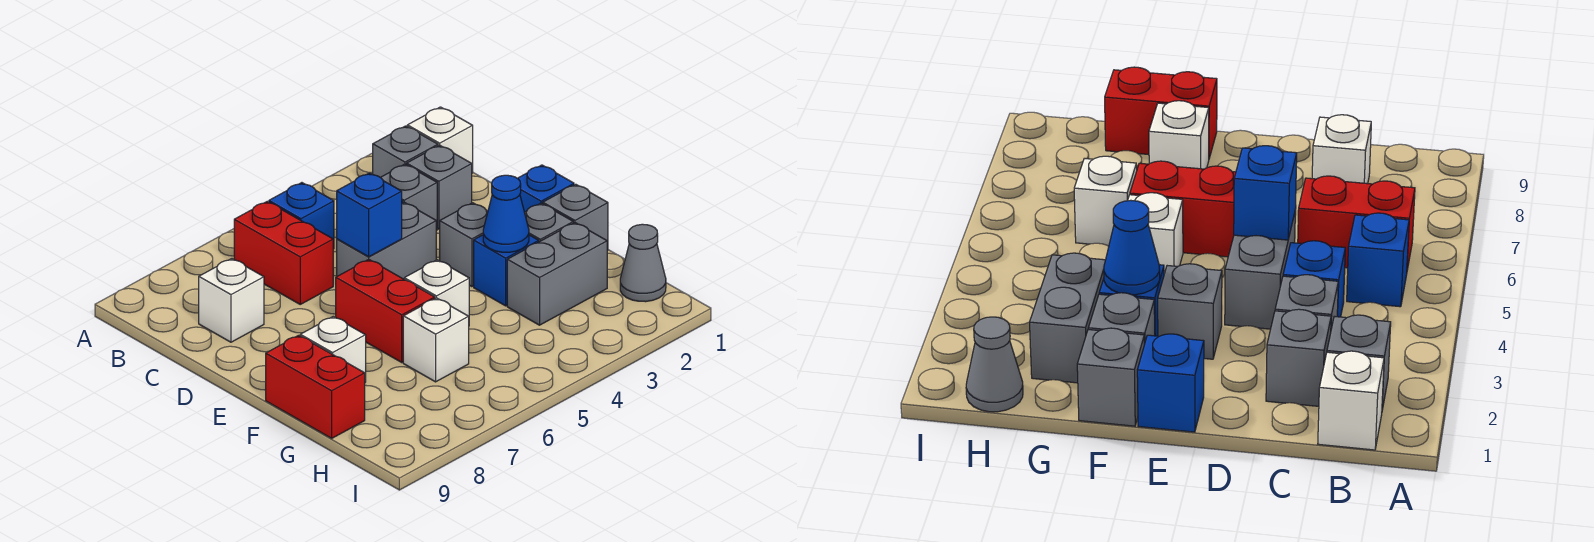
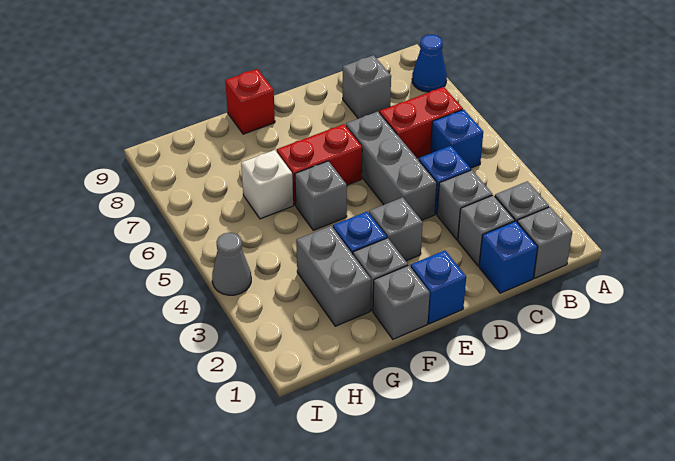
white 1x1 brick [407,107,473,173] -> grey 1x1 brick [517,207,572,278]
white 1x1 brick [199,259,264,342] -> grey 1x1 brick [343,55,391,119]
grey 1x2 brick [337,202,436,279] -> grey 1x3 brick [346,112,437,220]
blue 1x1 brick [337,173,402,257] -> blue 1x1 brick moved to [479,221,538,293]
blue 1x1 cone [483,175,529,252] -> blue 1x1 cone moved to [412,34,447,92]
white 1x1 brick [404,260,469,317] -> grey 1x1 brick [295,161,347,230]
white 1x1 brick [300,316,366,382] -> none
red 1x2 brick [266,335,365,438] -> red 1x1 brick [225,69,275,134]
grey 1x1 cone [620,224,666,302] -> grey 1x1 cone moved to [212,233,251,295]

